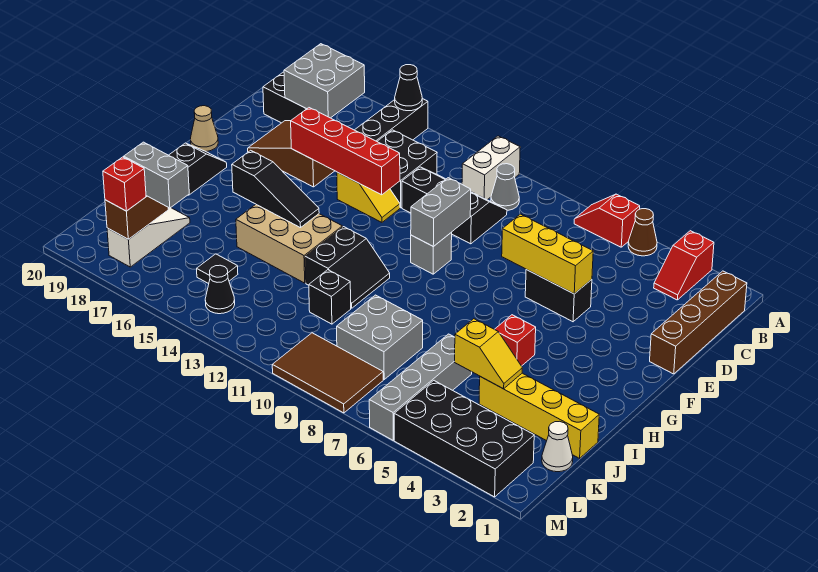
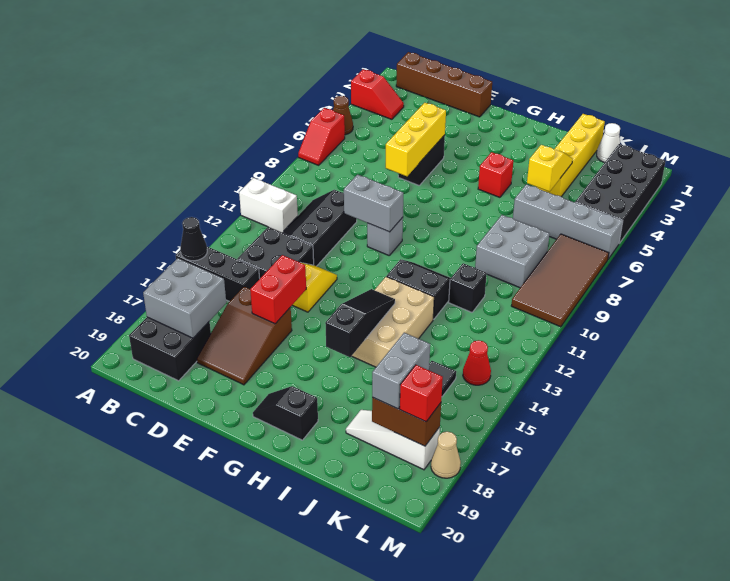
grey 1x1 cone [491,164,519,210] -> none
red 1x4 brick [291,108,400,195] -> red 1x2 brick [250,255,306,324]
tan 1x1 cone [191,106,218,151] -> tan 1x1 cone moved to [431,432,461,478]
brown 2x3 tile [272,333,383,413] -> brown 2x4 tile [511,234,609,327]
black 1x1 cone [205,265,235,314] -> red 1x1 cone [463,340,491,385]

